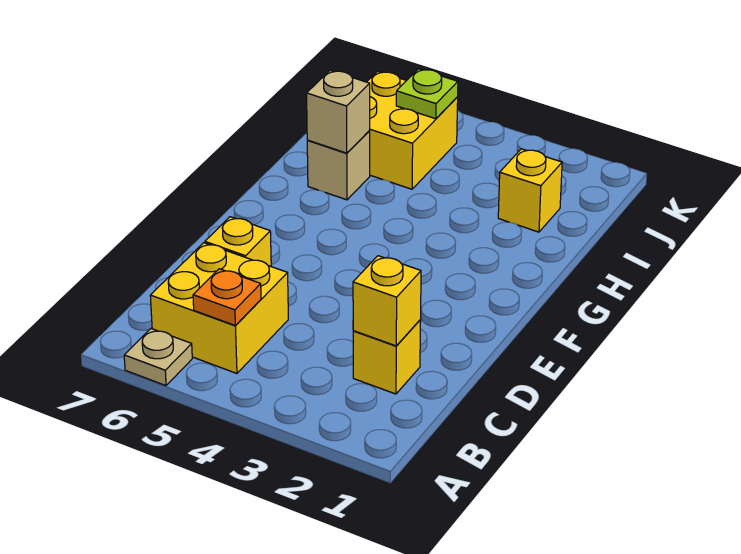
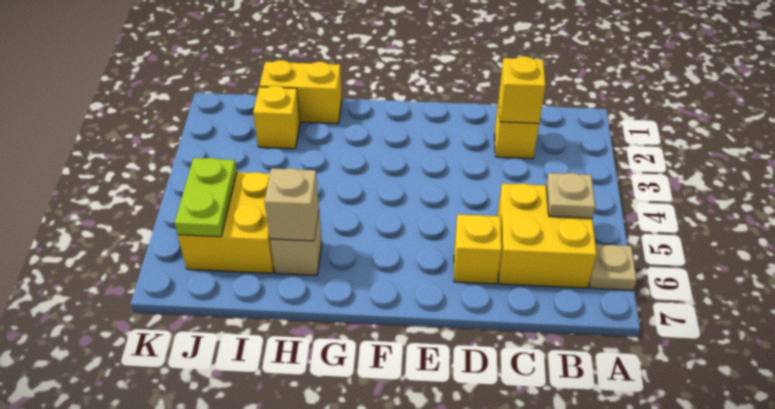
orange 1x1 plate [193,269,261,326] -> tan 1x1 plate [546,173,595,218]
none -> yellow 1x2 brick [260,60,342,124]
lime 1x1 plate [396,69,458,119] -> lime 1x2 plate [175,158,237,237]

